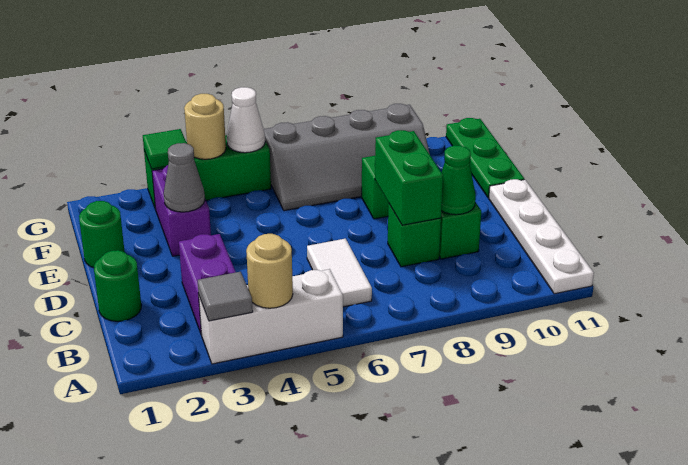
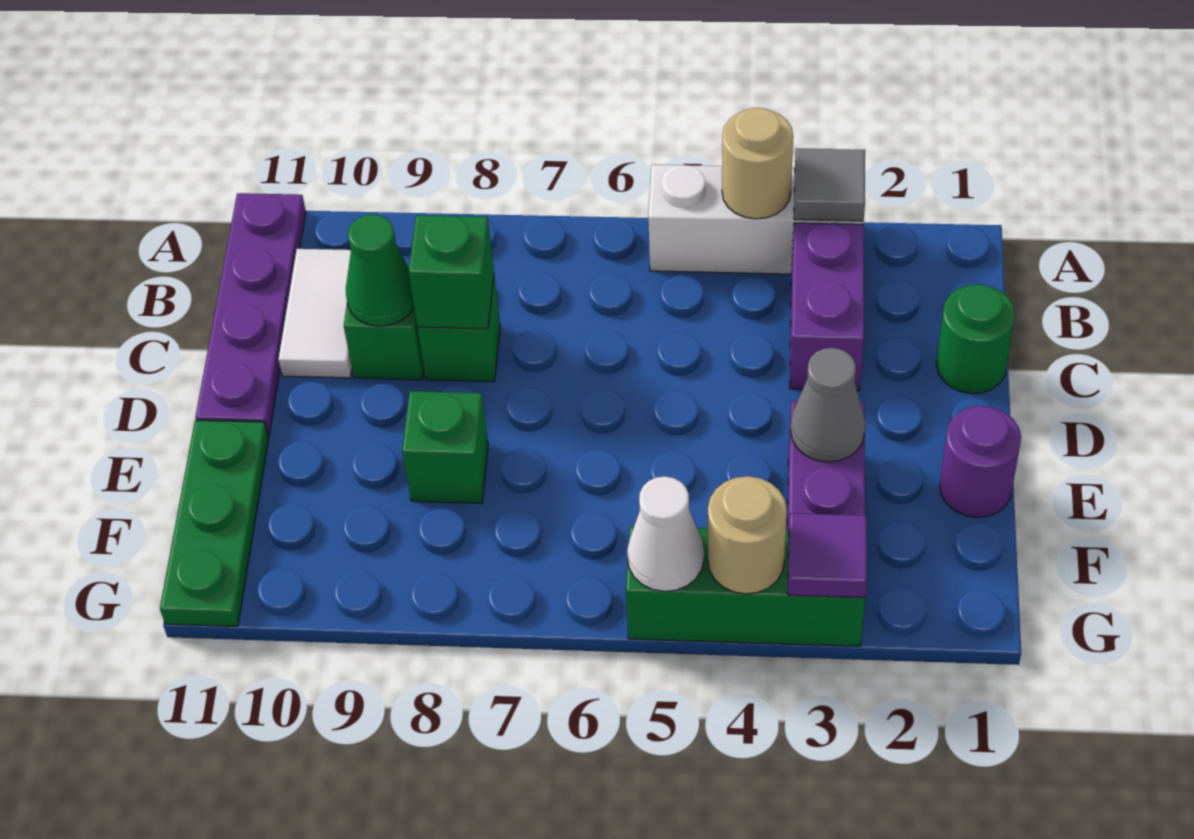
white 1x4 plate [489,179,594,294] -> purple 1x4 plate [195,193,306,435]
white 1x2 tile [307,239,372,307] -> white 1x2 tile moved to [278,249,352,378]
green 1x2 brick [375,130,443,225] -> green 1x1 brick [409,215,494,329]
green 1x1 round brick [79,201,125,268] -> purple 1x1 round brick [940,406,1021,517]
grey 2x4 slope [264,104,430,211] -> none
green 1x1 tile [143,129,187,169] -> purple 1x1 tile [788,513,867,598]

